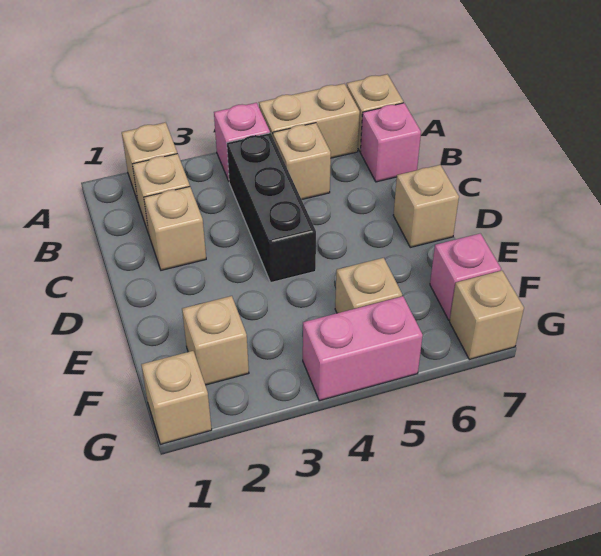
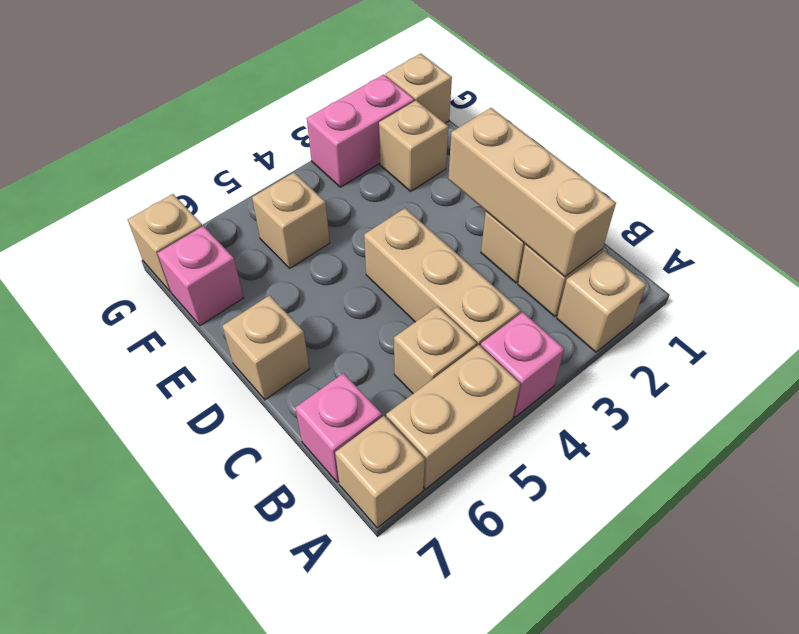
none -> tan 1x3 brick [448,108,616,277]
black 1x3 brick [227,133,316,282] -> tan 1x3 brick [364,208,521,346]
pink 1x2 brick [303,296,423,401] -> pink 1x2 brick moved to [307,75,415,187]

